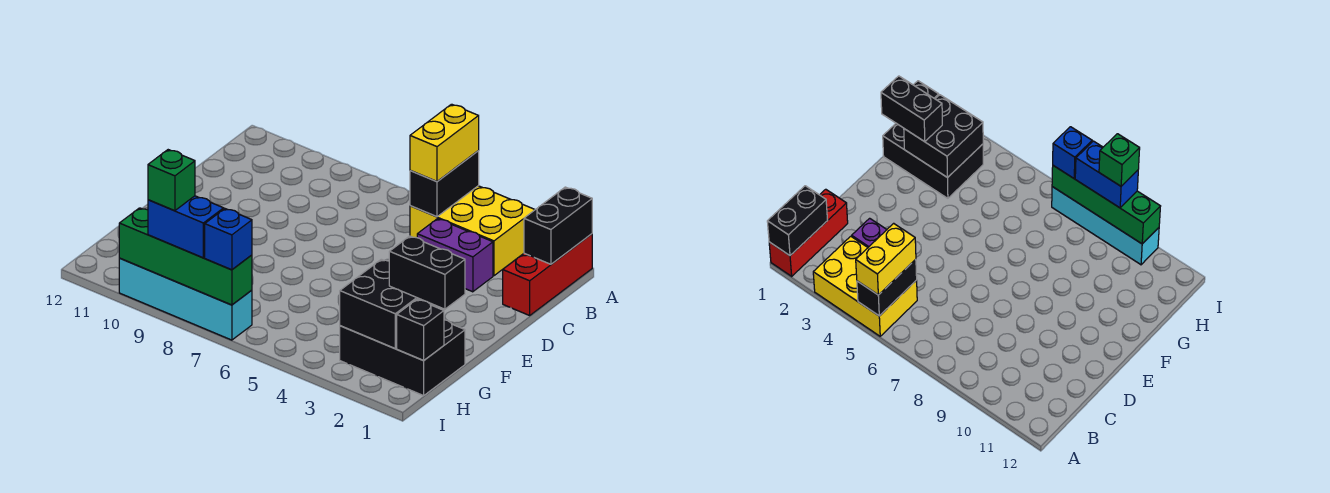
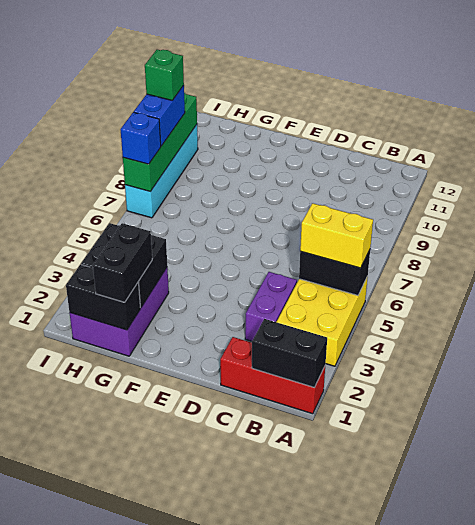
black 2x3 brick [340,320,465,396] -> purple 2x3 brick [70,268,169,356]
black 1x1 brick [397,299,444,360] -> black 1x2 brick [66,265,141,330]

